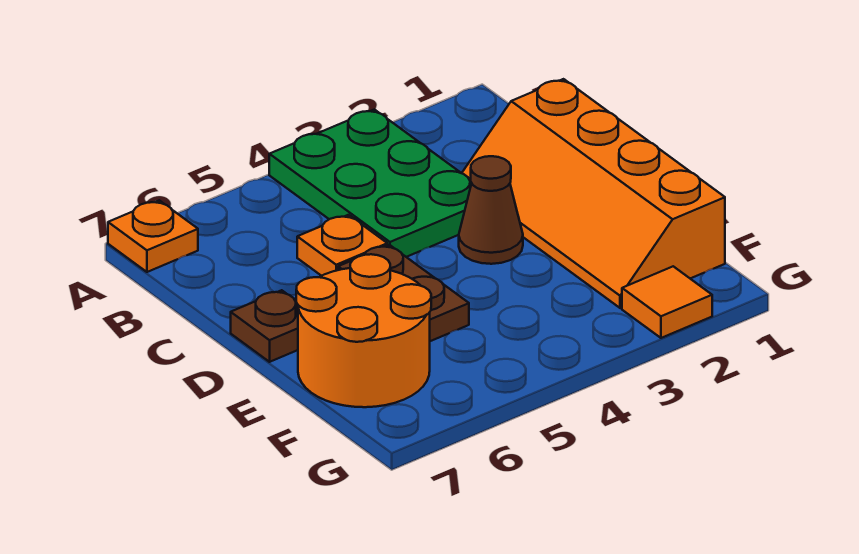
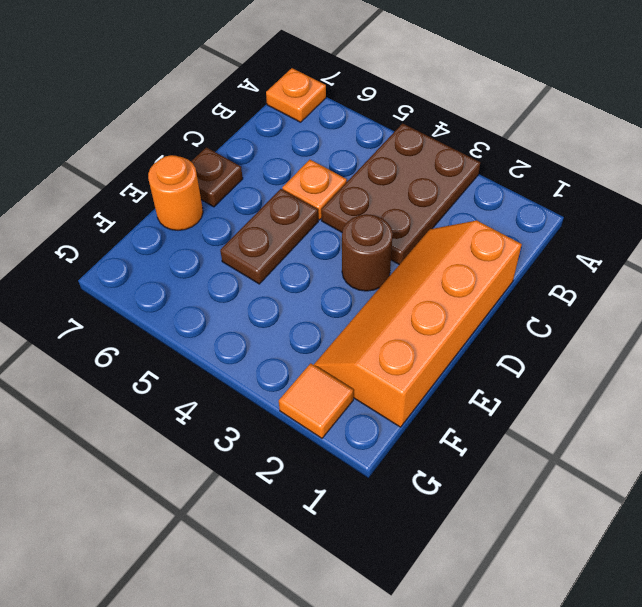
green 2x3 plate [269,109,472,257] -> brown 2x3 plate [321,123,480,264]
brown 1x1 cone [459,156,523,264] -> brown 1x1 round brick [342,214,393,291]
orange 2x2 round brick [296,254,431,407] -> orange 1x1 round brick [148,155,203,230]

